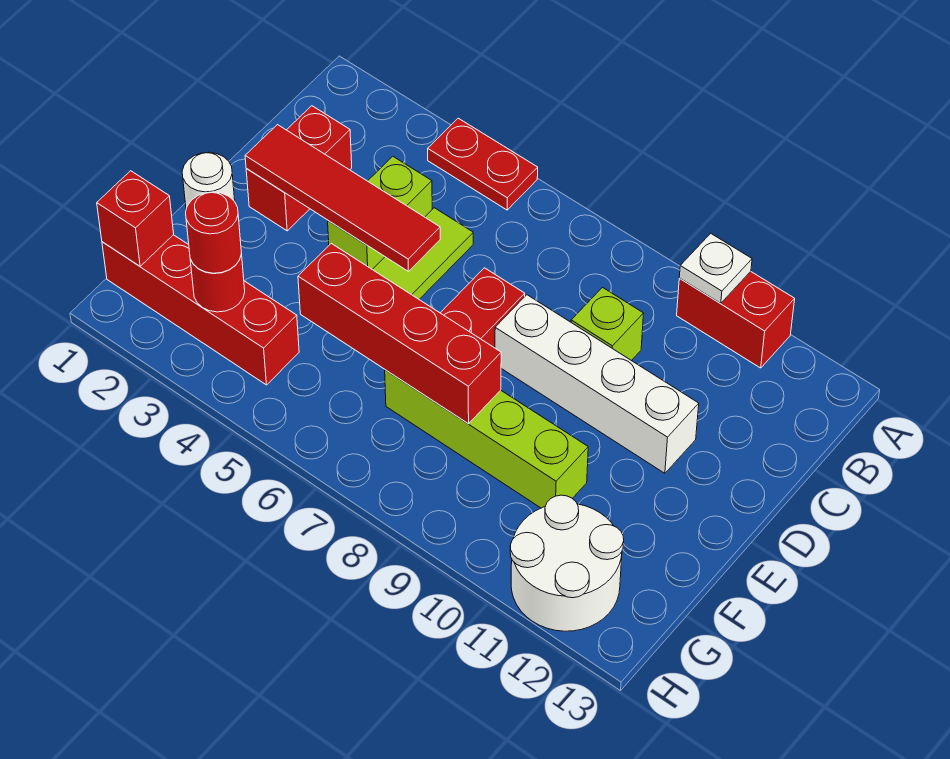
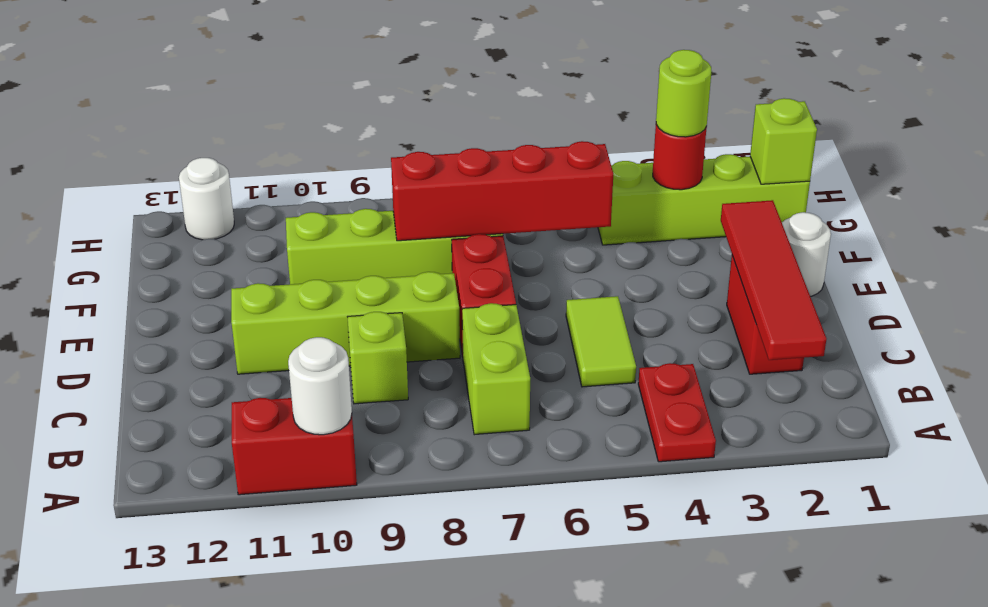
red 1x2 plate [428,118,538,210] -> red 1x2 plate turned to [638,363,716,462]
white 1x1 plate [679,233,752,303] -> white 1x1 round brick [288,337,352,435]
lime 1x2 brick [328,156,432,269] -> lime 1x2 brick moved to [462,303,530,435]
red 1x4 tile [245,125,440,271] -> red 1x4 tile turned to [721,200,826,360]
white 1x4 brick [495,295,699,473] -> lime 1x4 brick [231,272,460,374]
red 1x4 brick [102,235,299,385] -> lime 1x4 brick [598,154,810,245]
red 1x1 brick [97,171,174,266] -> lime 1x1 brick [750,98,817,184]
red 1x1 round brick [186,192,242,273] -> lime 1x1 round brick [656,50,711,137]
white 2x2 round brick [510,495,624,631] -> white 1x1 round brick [179,158,234,240]

